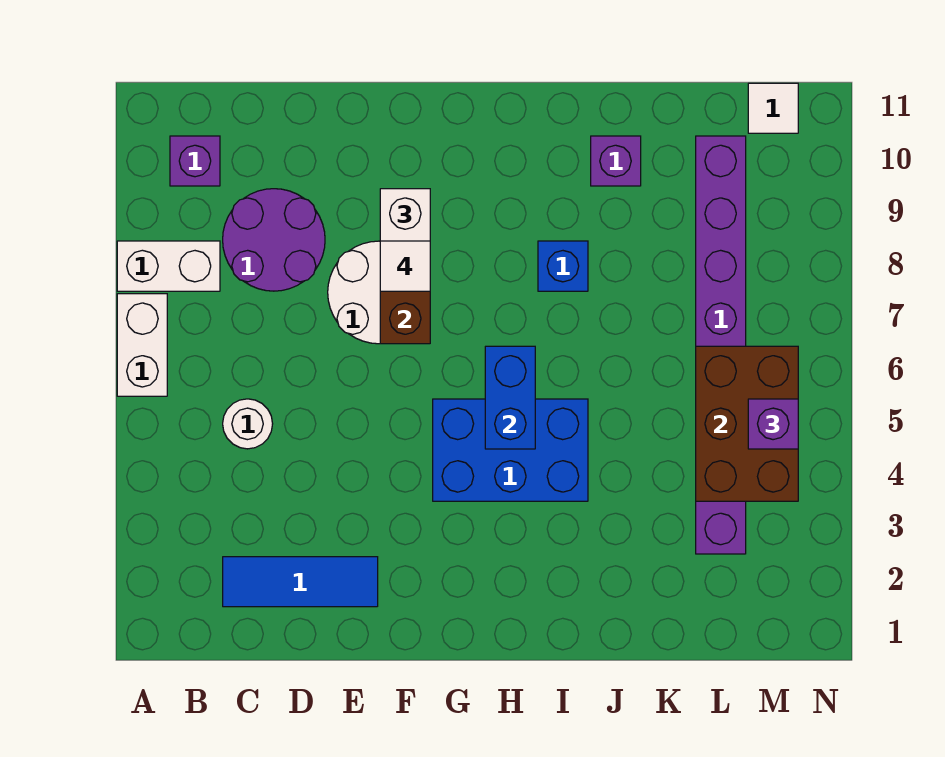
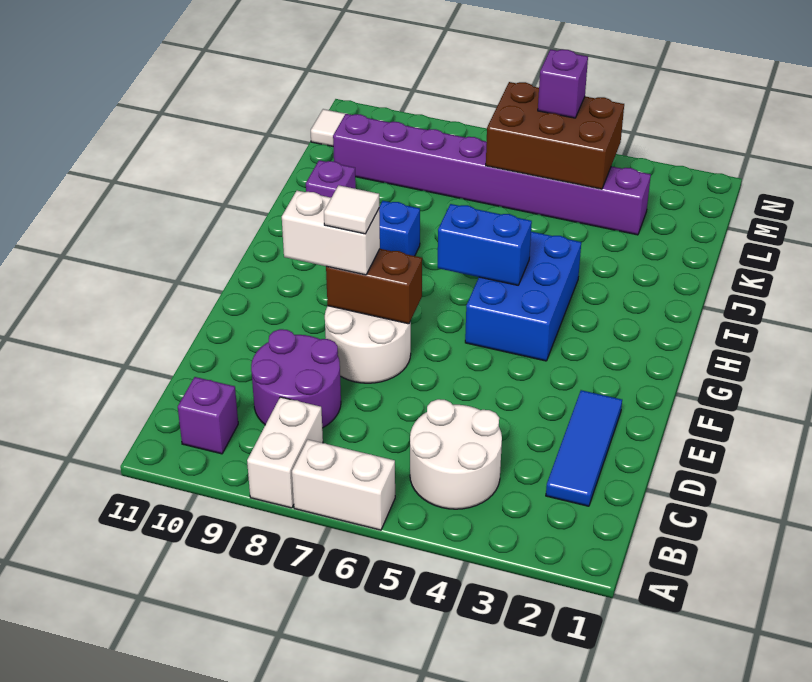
white 1x1 round brick [223,399,273,449] -> white 2x2 round brick [410,399,502,509]

